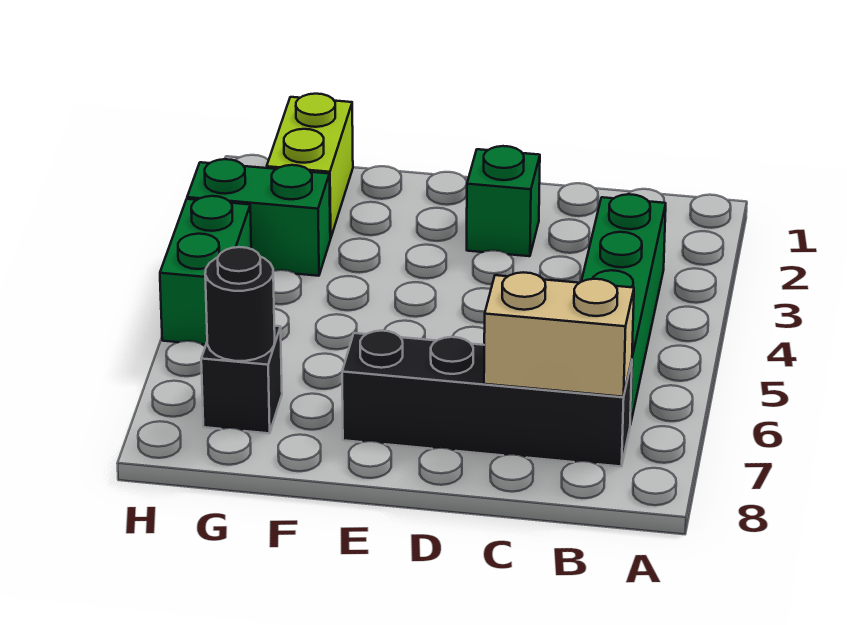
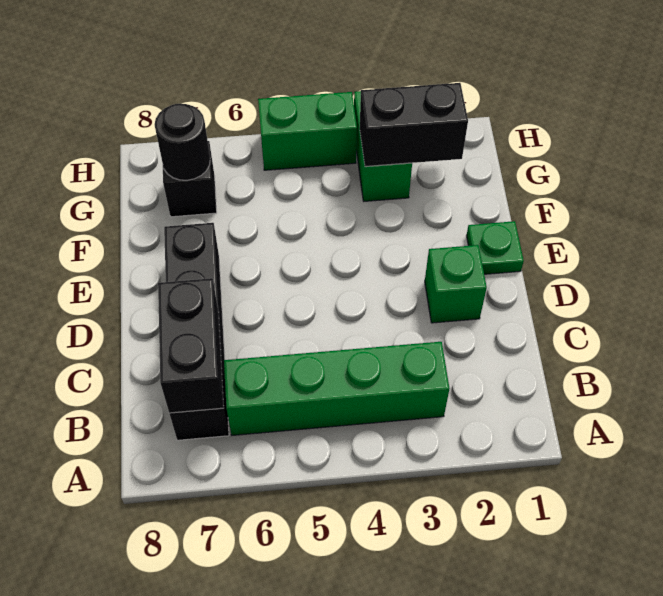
tan 1x2 brick [484,272,634,397] -> black 1x2 brick [158,278,224,413]
none -> green 1x1 plate [467,221,524,274]
lime 1x2 brick [267,94,353,238] -> none
none -> black 1x2 brick [360,83,468,167]

